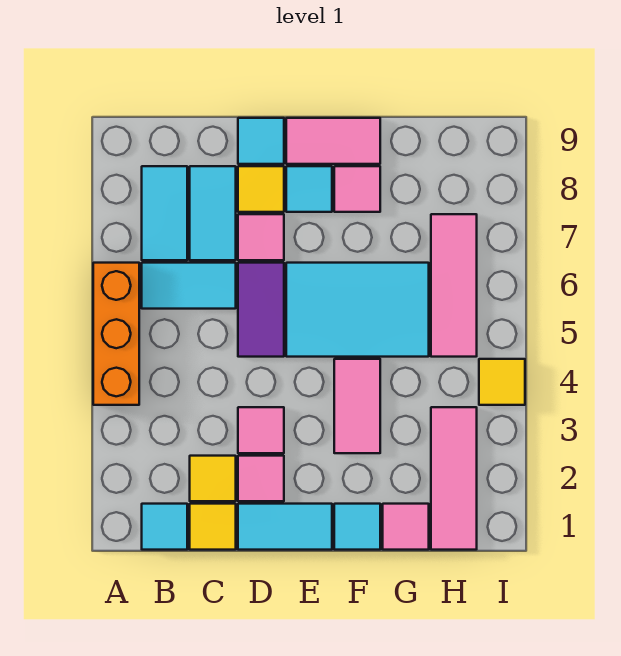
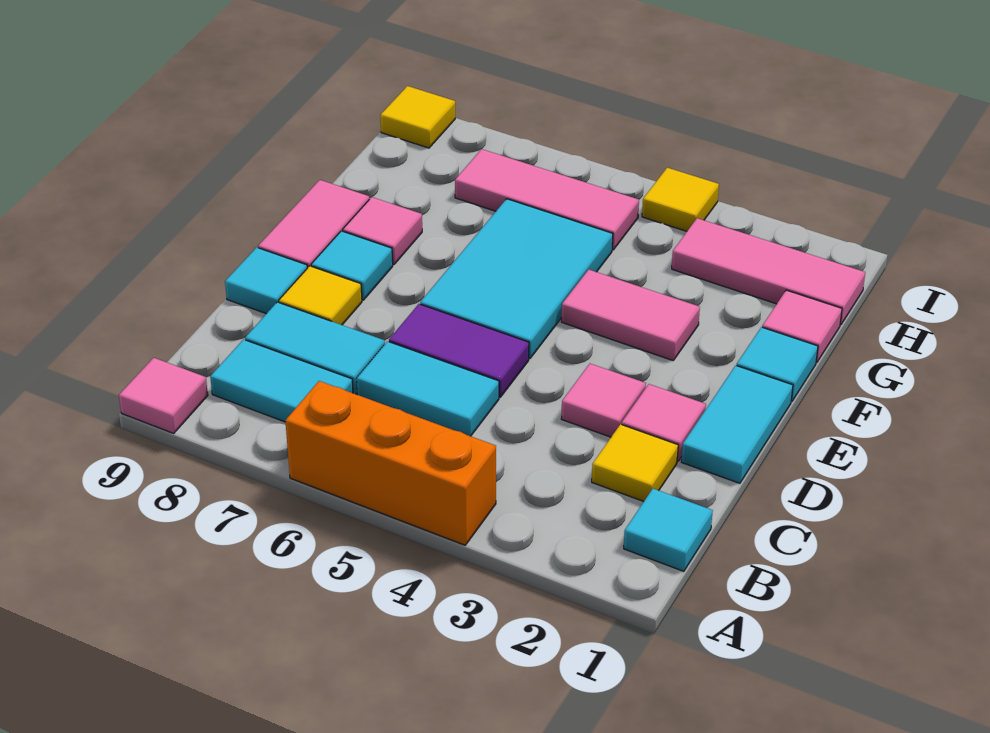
cyan 1x2 tile [142,263,236,309] -> cyan 1x2 tile turned to [357,341,499,436]
yellow 1x1 tile [190,504,236,550] -> yellow 1x1 tile moved to [380,86,455,148]
pink 1x1 tile [238,214,284,260] -> pink 1x1 tile moved to [119,358,208,433]

